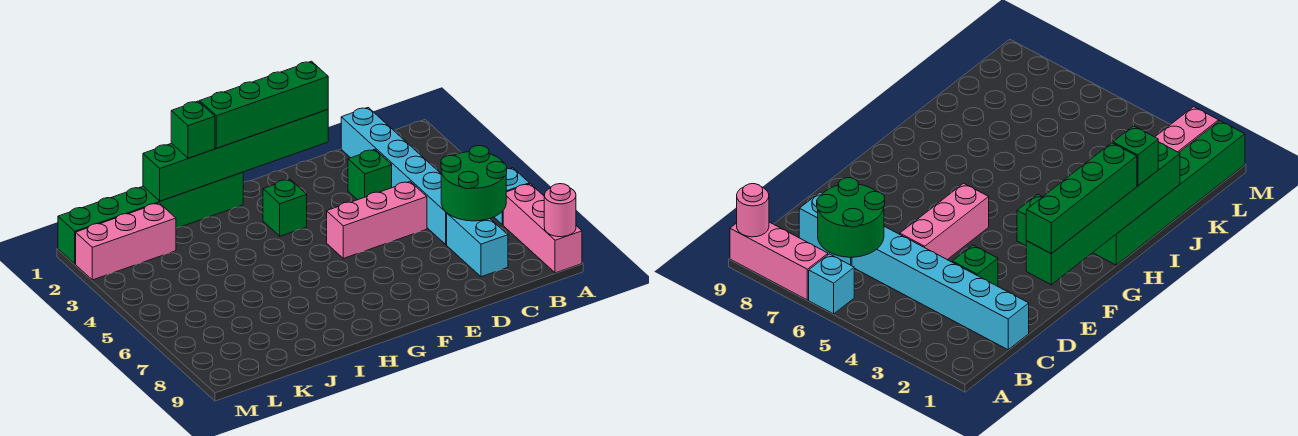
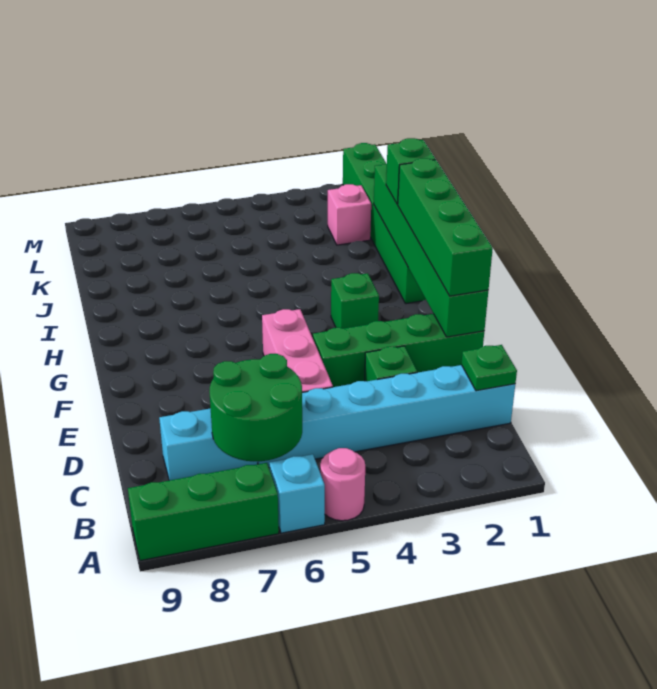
pink 1x3 brick [503,184,582,273] -> green 1x3 brick [128,463,279,561]
pink 1x1 round brick [544,184,576,237] -> pink 1x1 round brick moved to [320,448,365,521]
none -> green 1x1 plate [461,345,517,391]
none -> green 1x4 brick [313,314,484,387]
pink 1x3 brick [76,203,176,280] -> pink 1x1 brick [328,184,371,245]

